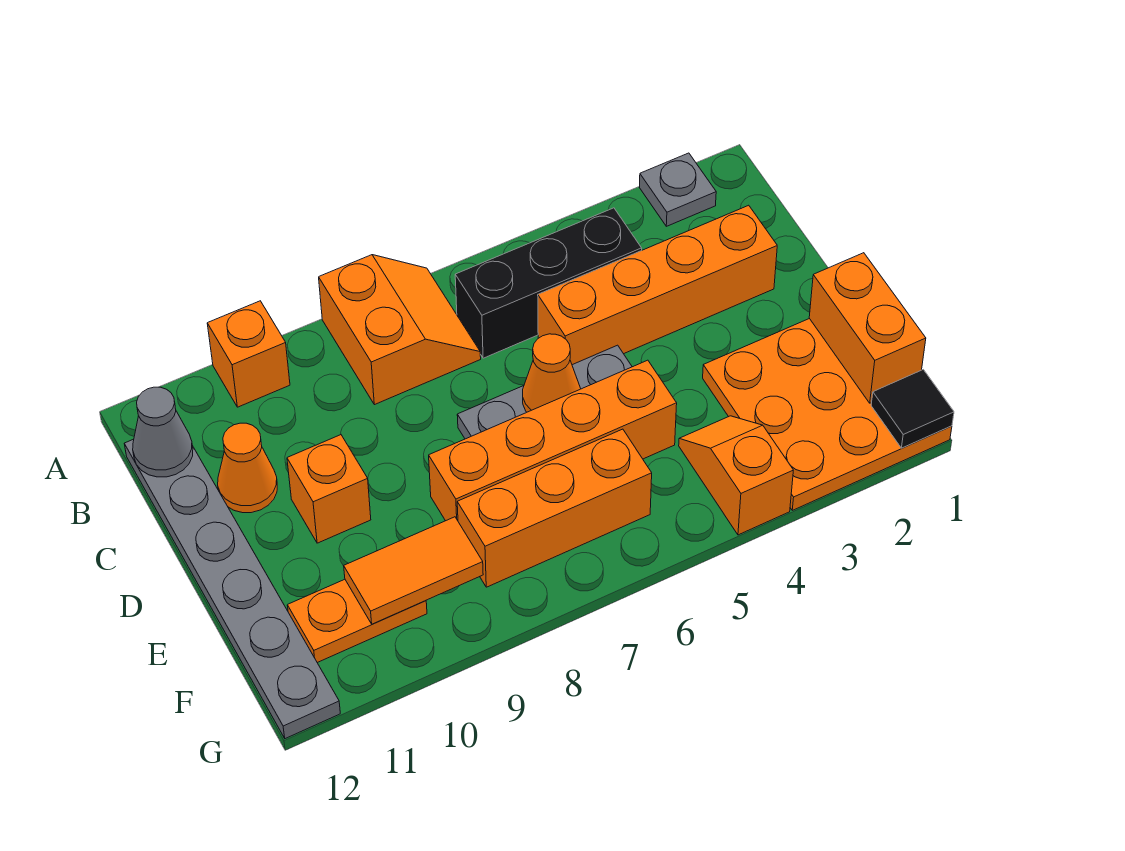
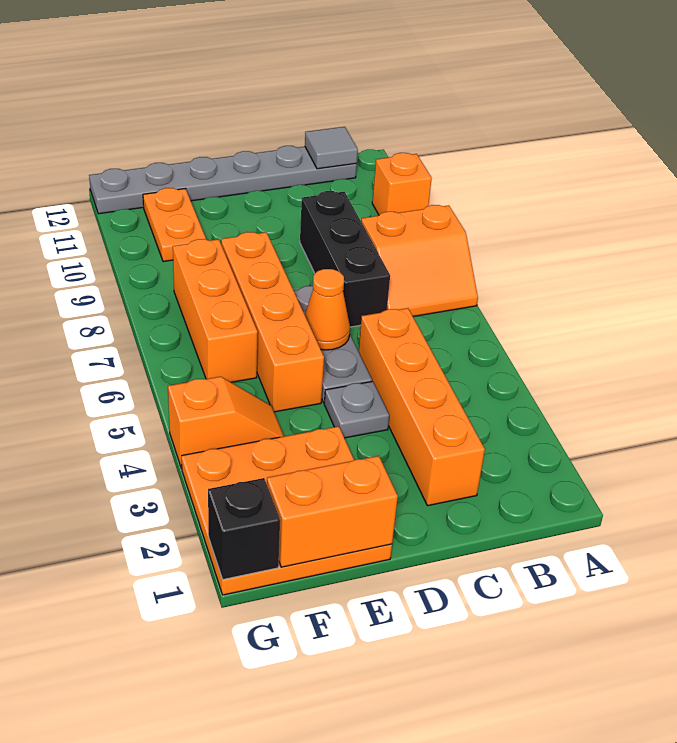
grey 1x1 plate [640,153,716,226] -> grey 1x1 plate moved to [324,381,389,438]
black 1x3 brick [455,208,642,358] -> black 1x3 brick moved to [300,191,390,327]
grey 1x1 cone [133,387,193,477] -> grey 1x1 tile [305,127,358,169]
orange 1x1 cone [218,423,277,513] -> none
orange 1x1 brick [287,435,371,543] -> none
orange 1x2 tile [344,517,483,624] -> none
black 1x1 tile [871,370,954,448] -> black 1x1 brick [208,478,280,579]

